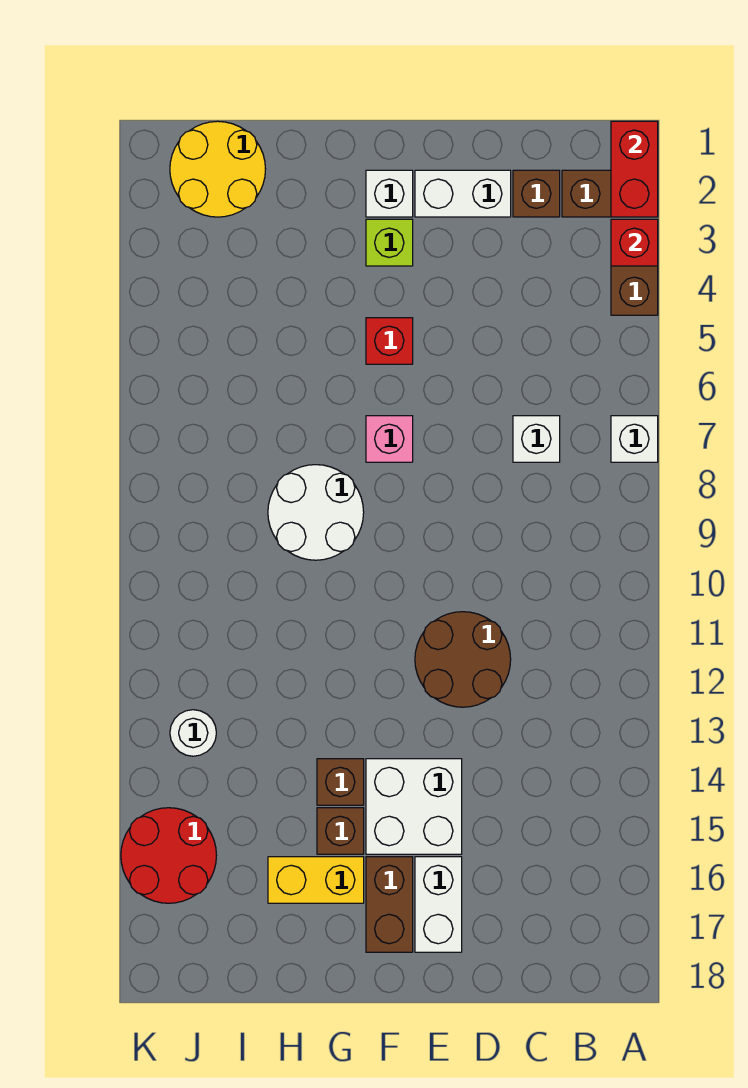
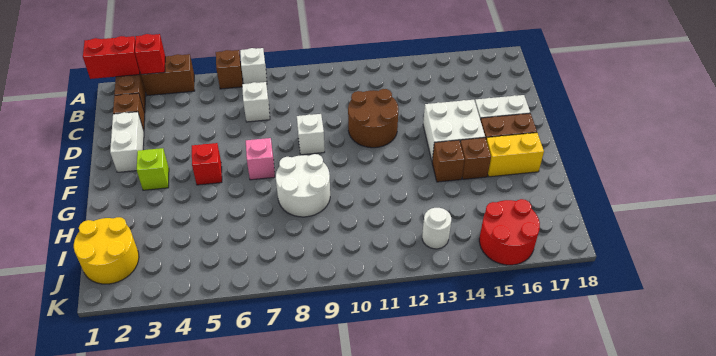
none -> brown 1x1 brick [216,50,243,89]
white 1x1 brick [366,170,413,217] -> white 1x1 brick moved to [297,114,325,155]
yellow 1x2 brick [268,857,364,903] -> yellow 1x2 brick turned to [486,133,544,177]

